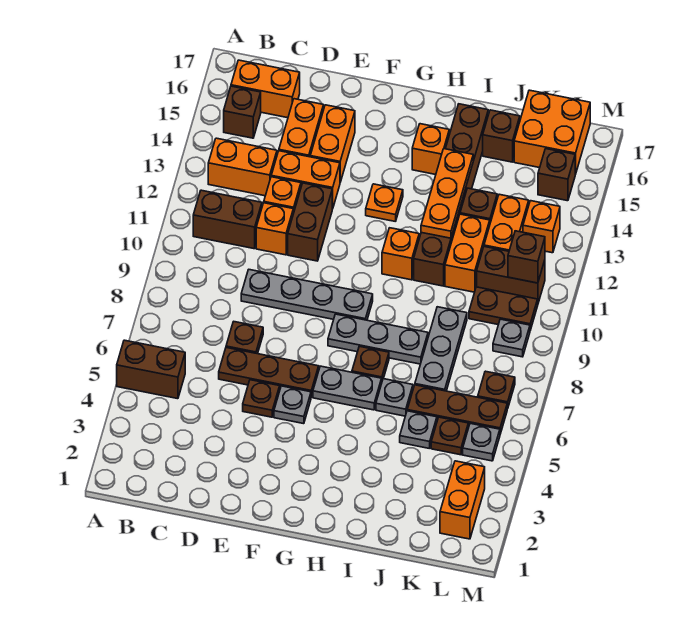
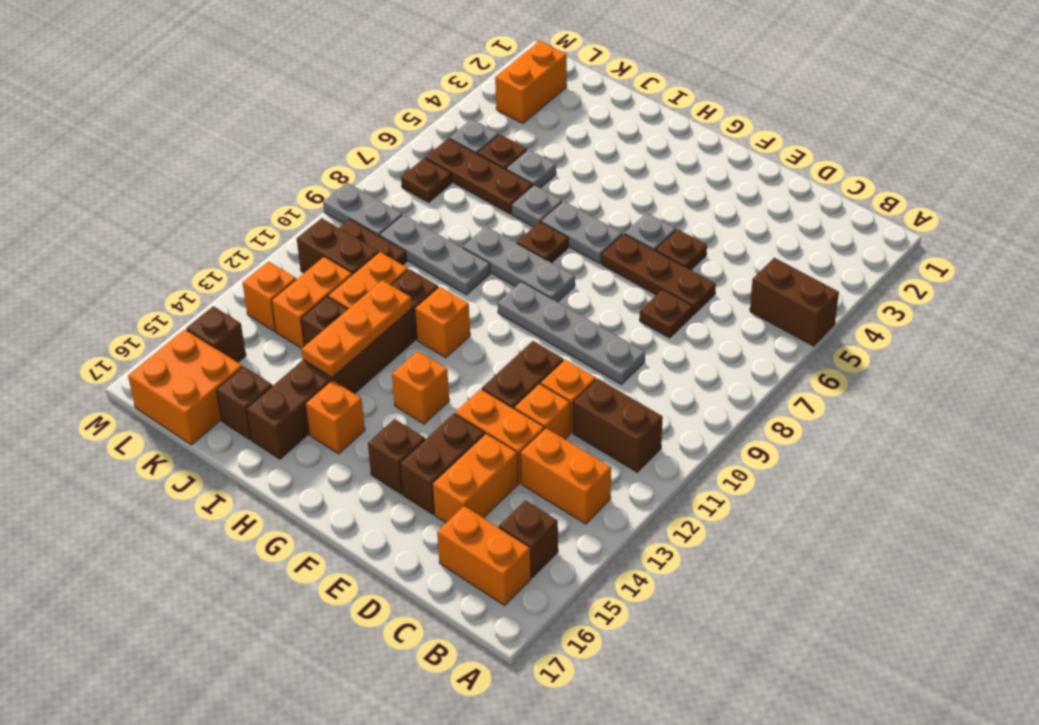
orange 1x2 brick [310,105,355,182] -> brown 1x2 brick [400,414,485,514]
orange 1x1 plate [366,184,403,222] -> orange 1x1 brick [392,351,449,424]
grey 1x3 plate [415,307,467,391] -> grey 1x3 plate turned to [380,215,490,295]
grey 1x1 plate [493,319,530,357] -> grey 1x2 plate [323,183,402,236]
brown 1x1 brick [508,231,545,283] -> brown 1x1 brick moved to [368,419,425,494]

